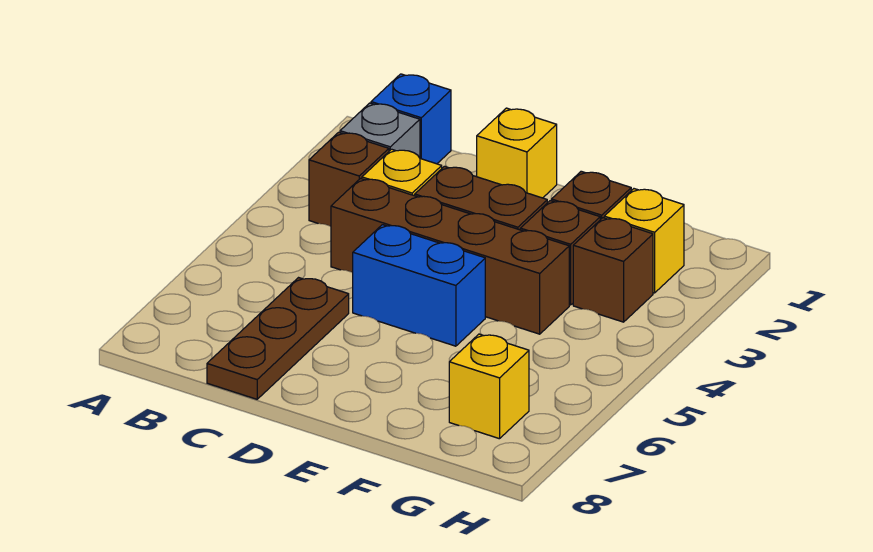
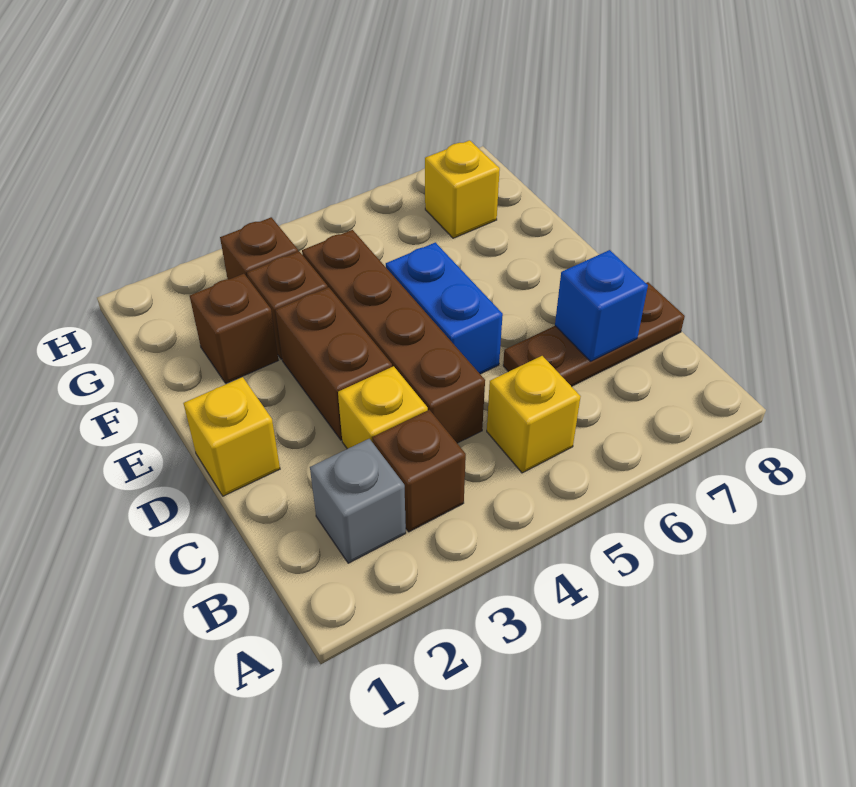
blue 1x1 brick [371,74,451,164] -> blue 1x1 brick moved to [555,250,648,361]
yellow 1x1 brick [604,189,684,293] -> yellow 1x1 brick moved to [487,356,581,473]

